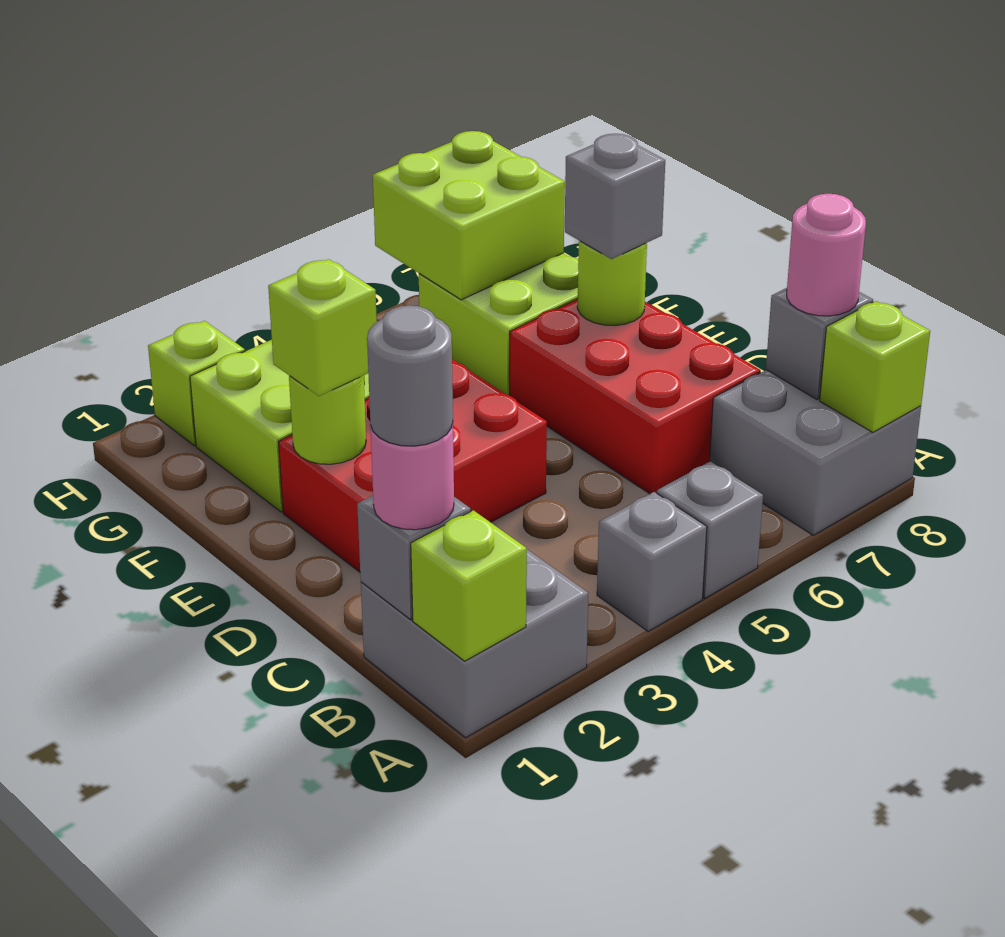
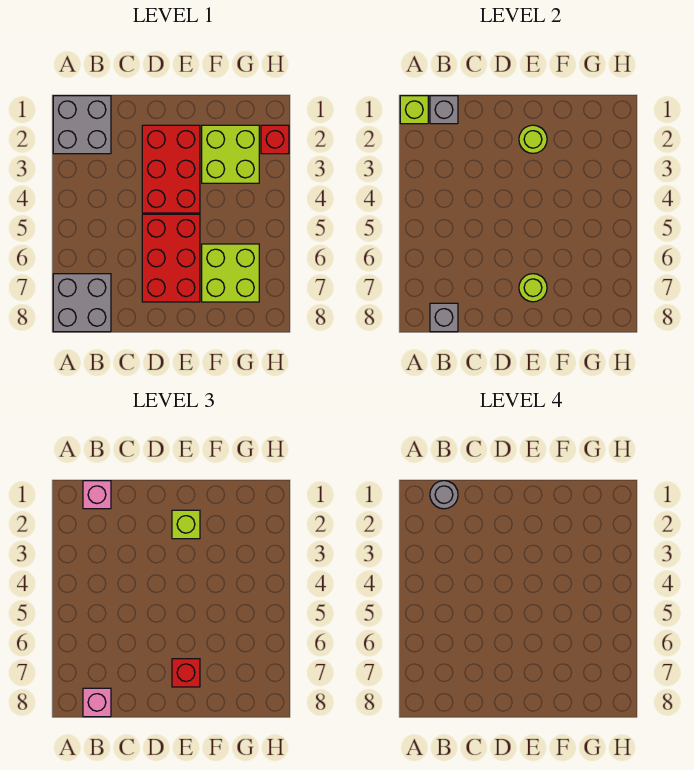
grey 1x1 brick [597,492,707,631] -> none
grey 1x1 brick [657,461,763,598] -> none
lime 1x1 brick [820,301,930,432] -> none
pink 1x1 round brick [370,423,454,530] -> pink 1x1 brick [83,481,111,509]
pink 1x1 round brick [787,194,866,316] -> pink 1x1 brick [83,688,111,717]
red 2x3 brick [510,299,761,494] -> red 2x3 brick turned to [142,214,200,302]
grey 1x1 brick [565,134,665,259] -> red 1x1 brick [172,659,200,687]
lime 2x2 brick [373,131,565,300] -> none
lime 1x1 brick [148,321,245,445] -> red 1x1 brick [261,125,289,154]

